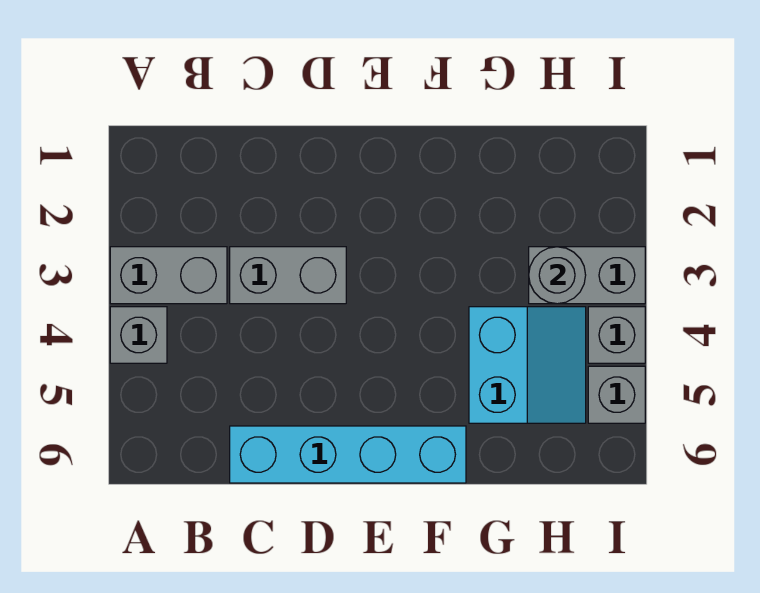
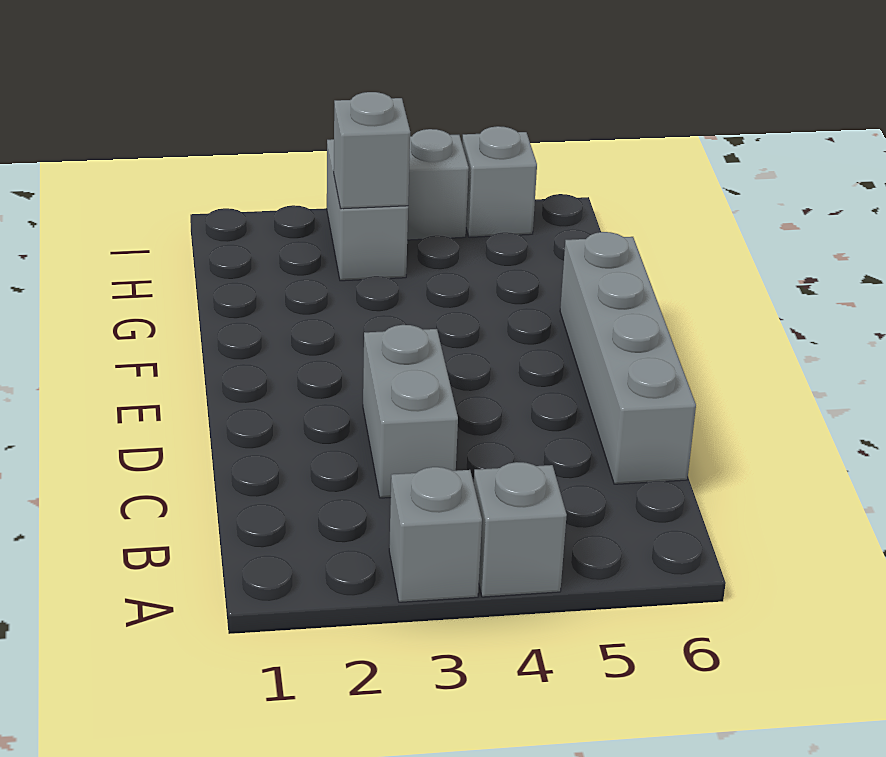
grey 1x2 brick [110,247,227,304] -> grey 1x1 brick [389,467,482,602]
cyan 1x4 brick [230,426,466,483] -> grey 1x4 brick [560,232,696,484]
cyan 2x2 slope [469,307,586,423] -> none
grey 1x1 round brick [529,247,586,304] -> grey 1x1 brick [334,92,410,209]

